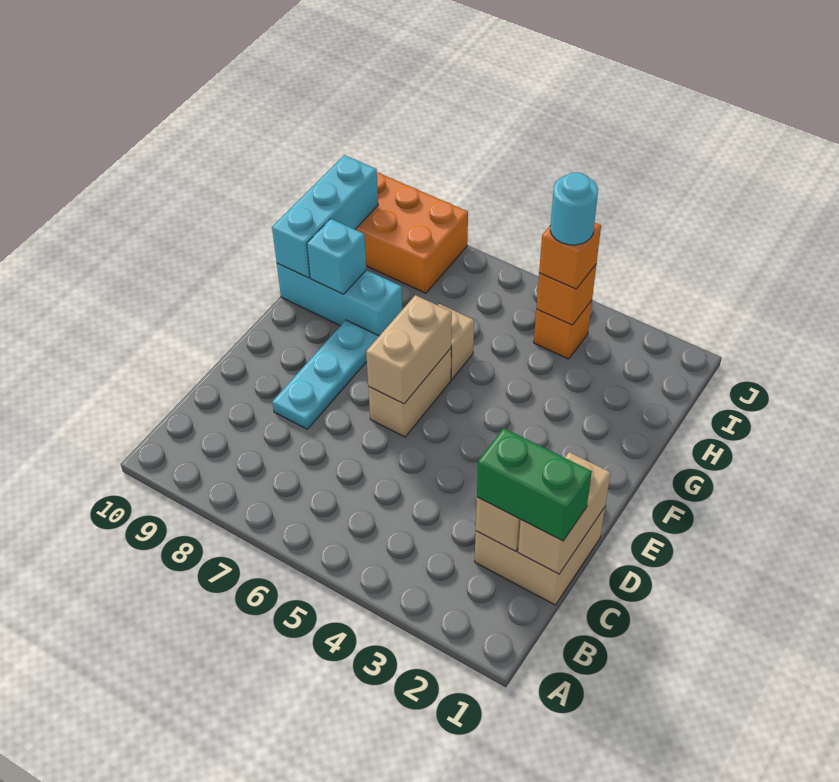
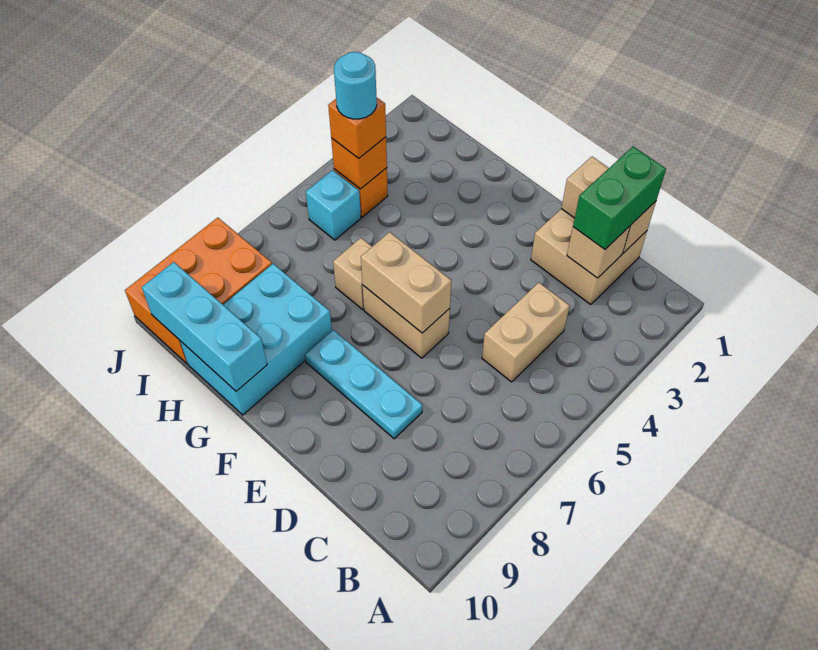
none -> tan 1x2 brick [482,283,570,382]
cyan 1x3 brick [277,263,402,336] -> cyan 2x3 brick [180,264,332,415]
cyan 1x1 brick [307,219,366,294] -> cyan 1x1 brick moved to [306,170,361,240]

